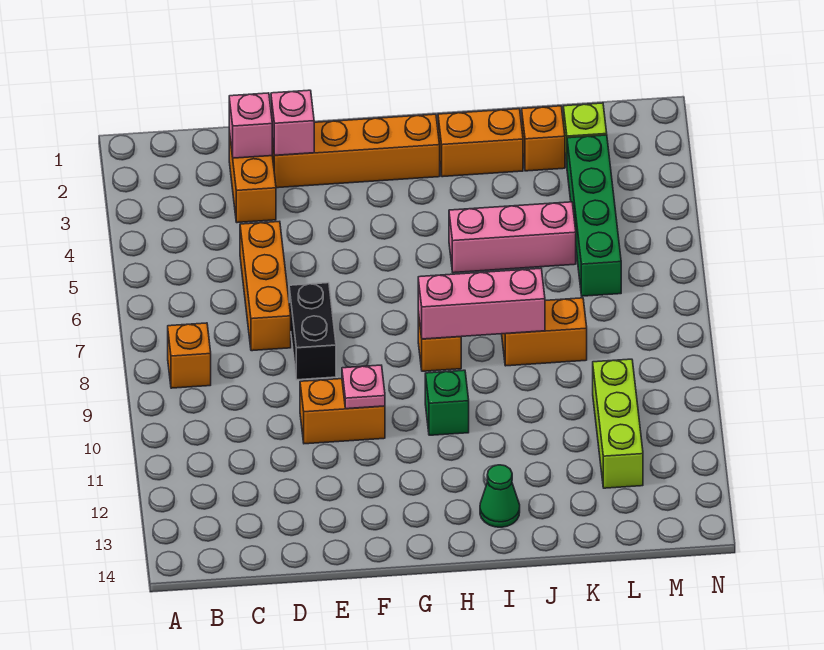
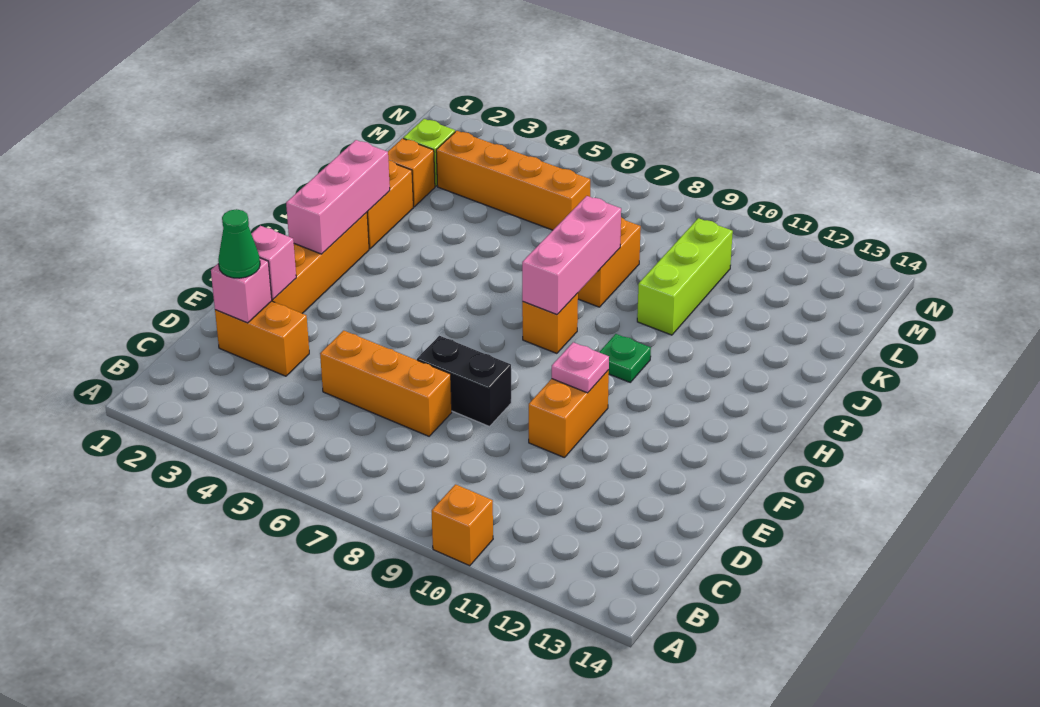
orange 1x1 brick [168,323,211,388] -> orange 1x1 brick moved to [432,484,493,566]
green 1x1 brick [425,370,469,435] -> green 1x1 plate [599,334,651,382]
pink 1x3 brick [449,202,576,273] -> pink 1x3 brick moved to [286,140,390,254]
green 1x1 cone [480,465,520,527] -> green 1x1 cone moved to [218,209,260,278]
green 1x4 brick [567,135,621,296] -> orange 1x4 brick [436,131,590,230]
lime 1x3 brick [593,359,643,488] -> lime 1x3 brick turned to [637,218,733,335]

